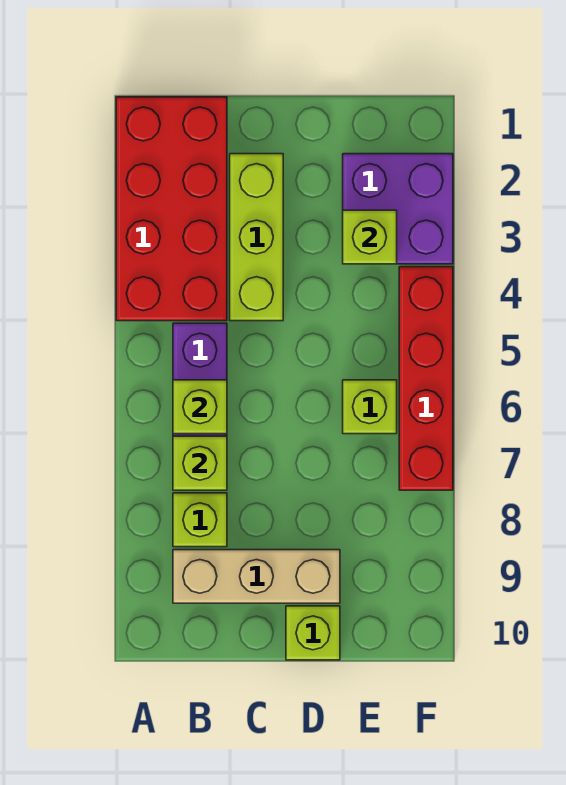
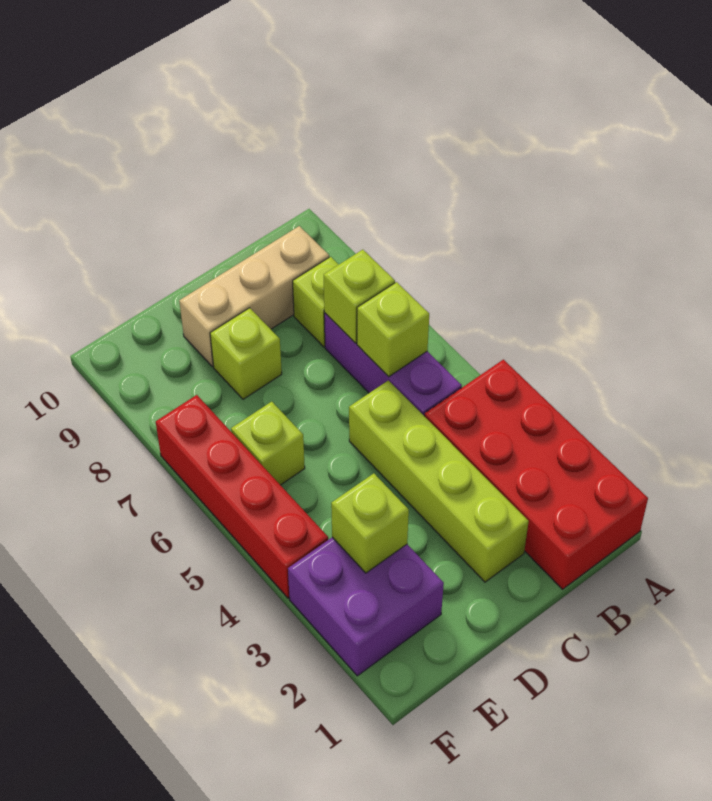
lime 1x3 brick [230,154,283,321] -> lime 1x4 brick [349,380,529,582]
lime 1x1 brick [286,606,340,660] -> lime 1x1 brick moved to [210,308,282,399]

